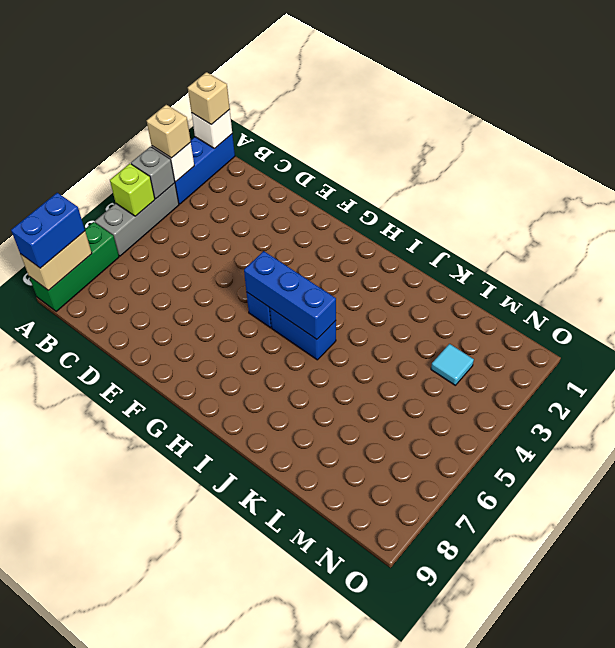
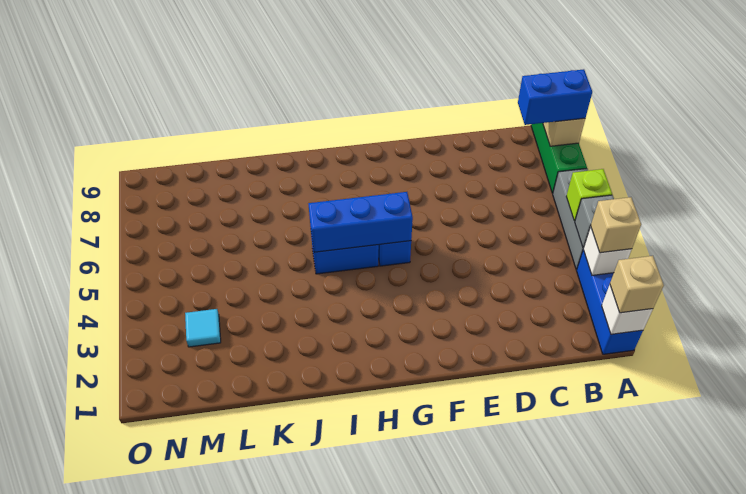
blue 1x2 brick [11,193,85,268] -> blue 1x2 brick turned to [518,69,592,125]

